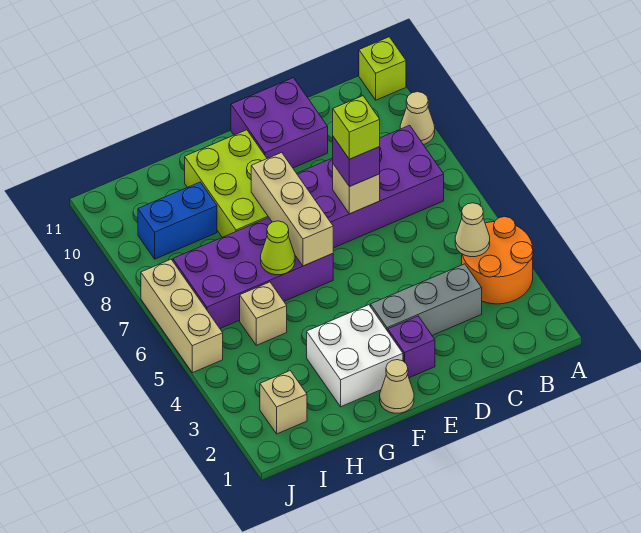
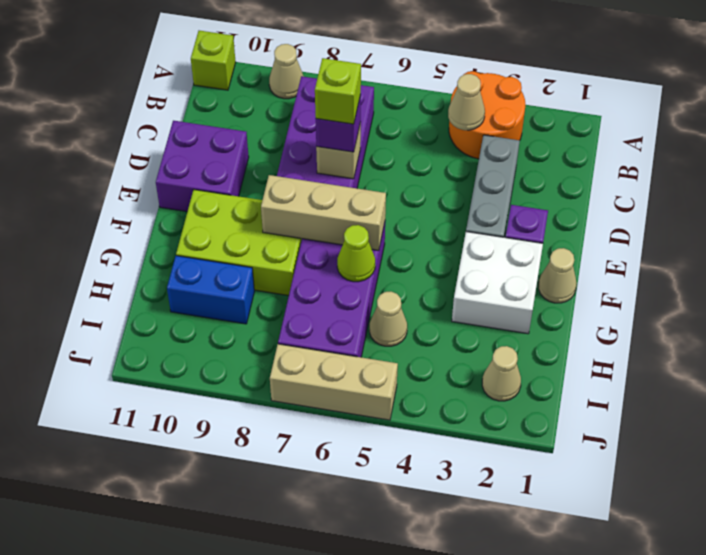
tan 1x1 brick [240,282,287,345] -> tan 1x1 cone [369,292,407,346]
blue 1x2 brick [138,182,217,259] -> blue 1x2 brick turned to [167,256,254,324]
tan 1x1 brick [260,371,307,434] -> tan 1x1 cone [482,346,521,401]

